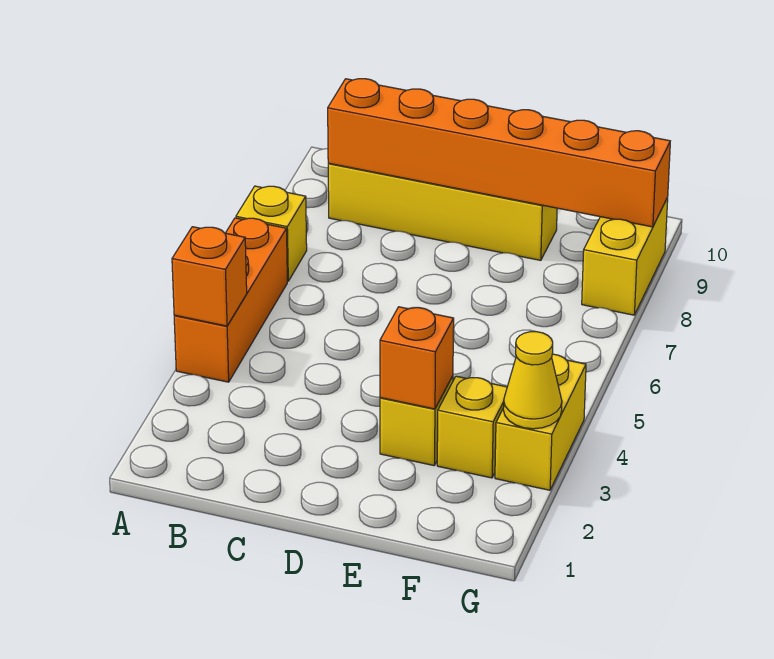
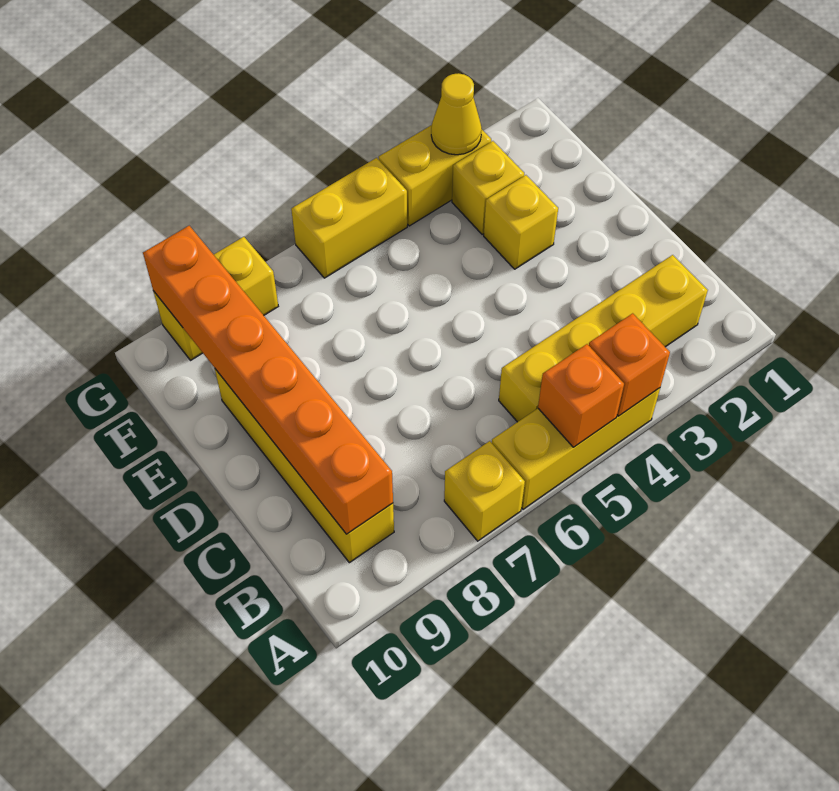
orange 1x3 brick [174,218,287,382] -> yellow 1x3 brick [492,388,660,509]
none -> yellow 1x4 brick [499,255,708,422]
orange 1x1 brick [380,307,454,409] -> orange 1x1 brick moved to [538,344,624,447]
none -> yellow 1x2 brick [291,158,407,278]

